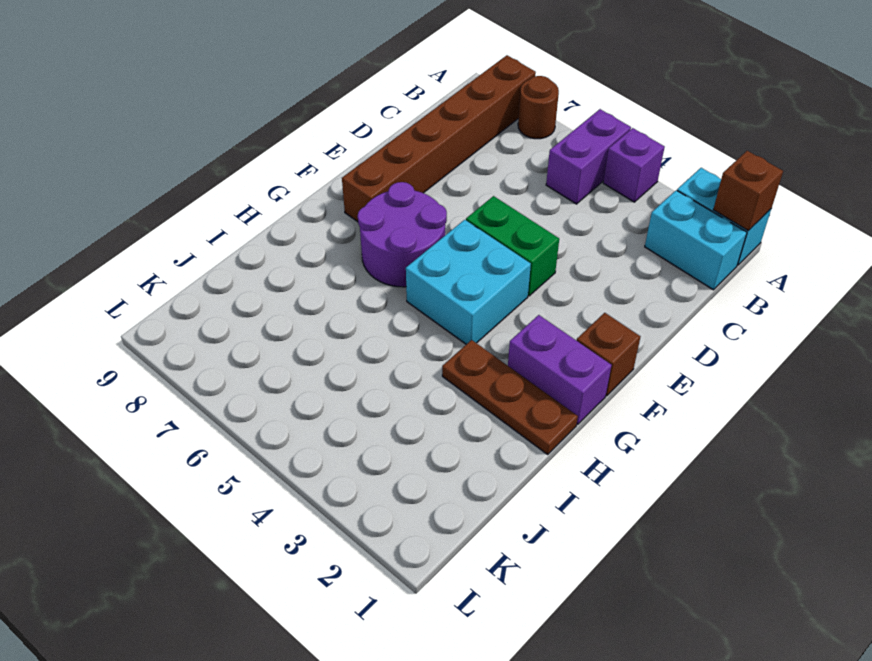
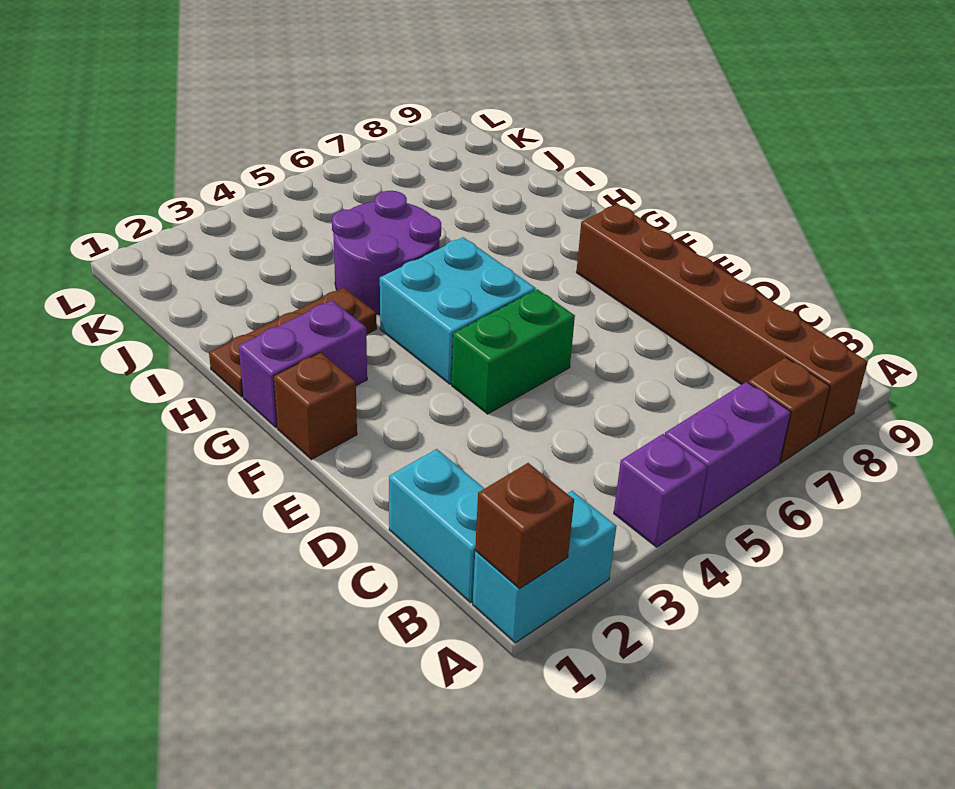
purple 1x2 brick [546,109,631,204] -> purple 1x2 brick turned to [665,382,791,518]
brown 1x1 round brick [518,76,559,139] -> brown 1x1 brick [748,357,830,463]
cyan 1x2 brick [645,190,747,290] -> cyan 1x2 brick turned to [389,449,485,603]
purple 2x2 round brick [358,182,447,287] -> purple 2x2 round brick moved to [332,191,441,314]

